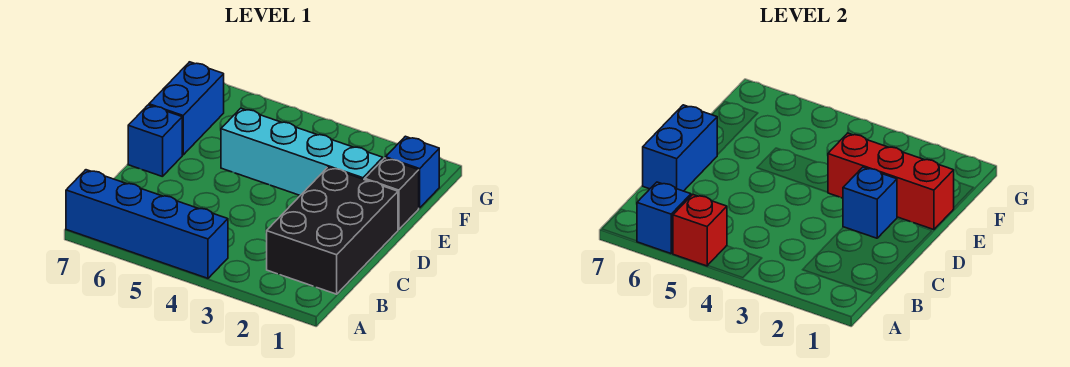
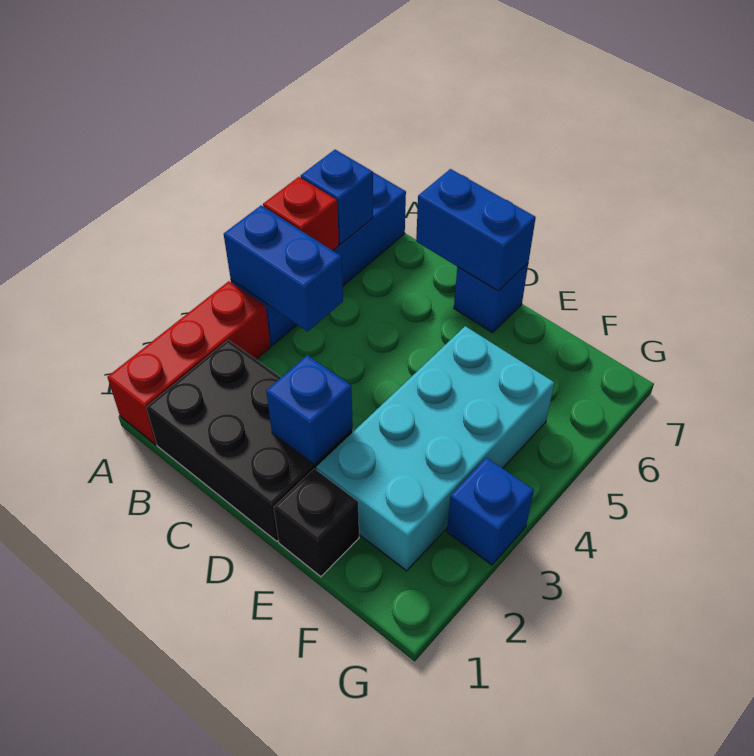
red 1x3 brick [828,133,954,230] -> red 1x3 brick moved to [107,281,271,445]
cyan 1x4 brick [221,108,383,195] -> cyan 2x4 brick [316,326,554,571]
blue 1x2 brick [149,62,224,155] -> blue 1x2 brick moved to [224,205,343,331]
blue 1x1 brick [386,136,439,208] -> blue 1x1 brick moved to [447,458,534,565]

